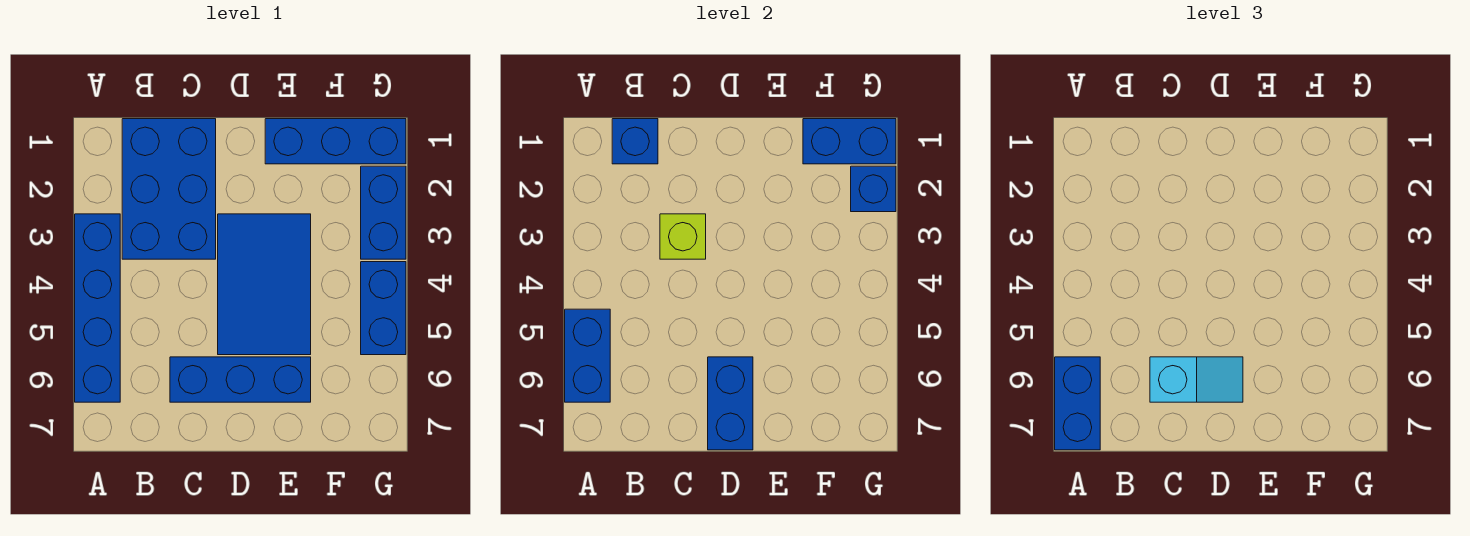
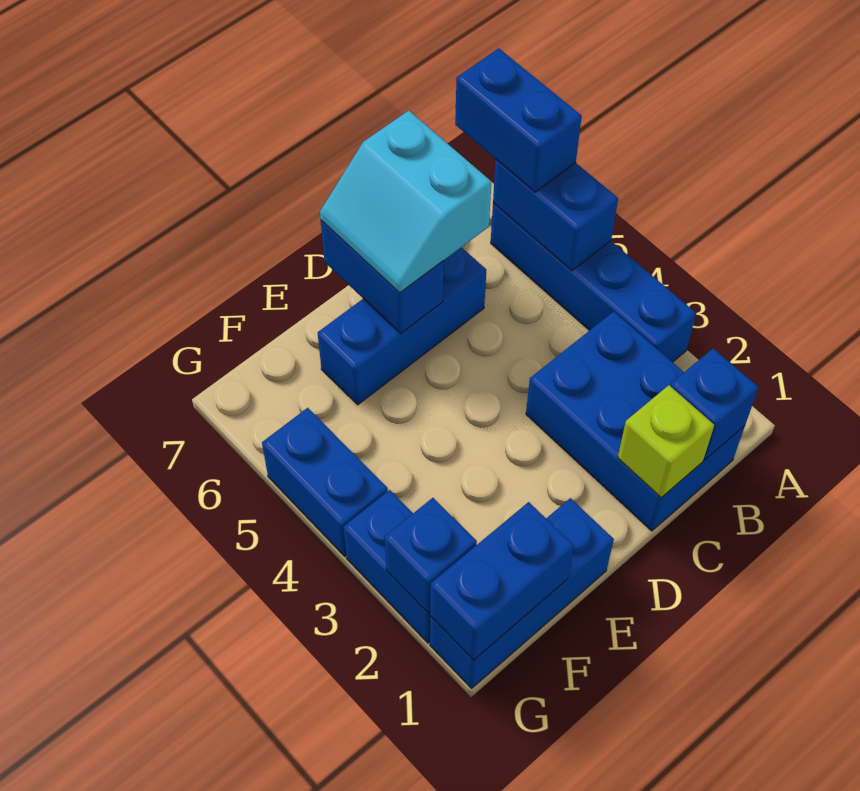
lime 1x1 brick [660,214,706,259] -> lime 1x1 brick moved to [618,385,714,498]
cyan 1x2 slope [1150,357,1243,402] -> cyan 2x2 slope [320,111,492,293]
blue 2x3 tile [218,214,311,355] -> none

